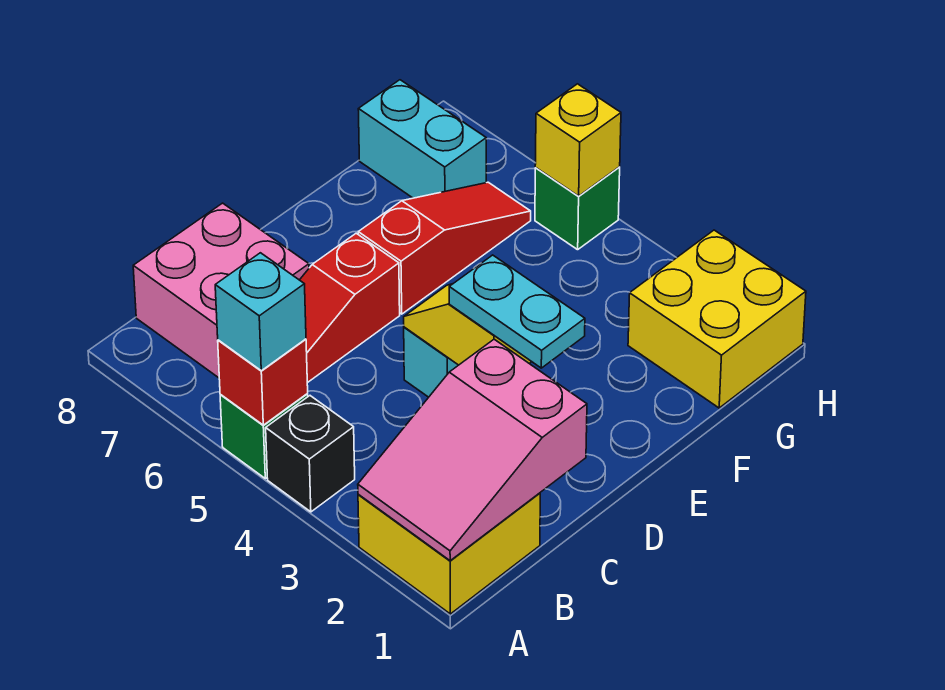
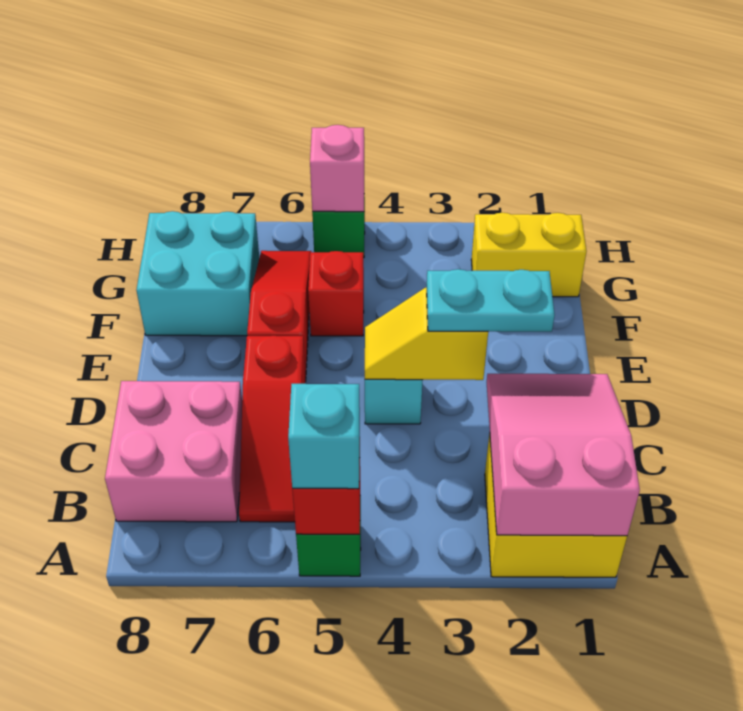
pink 2x3 slope [358,339,587,561] -> pink 2x3 slope turned to [487,374,640,536]
black 1x1 brick [266,396,355,512] -> none
none -> red 1x1 brick [308,251,364,336]
yellow 2x2 brick [628,230,806,408] -> yellow 1x2 brick [471,213,587,297]
cyan 1x2 brick [358,80,486,198] -> cyan 2x2 brick [137,211,259,336]
yellow 1x1 brick [535,84,621,196] -> pink 1x1 brick [310,125,364,212]

